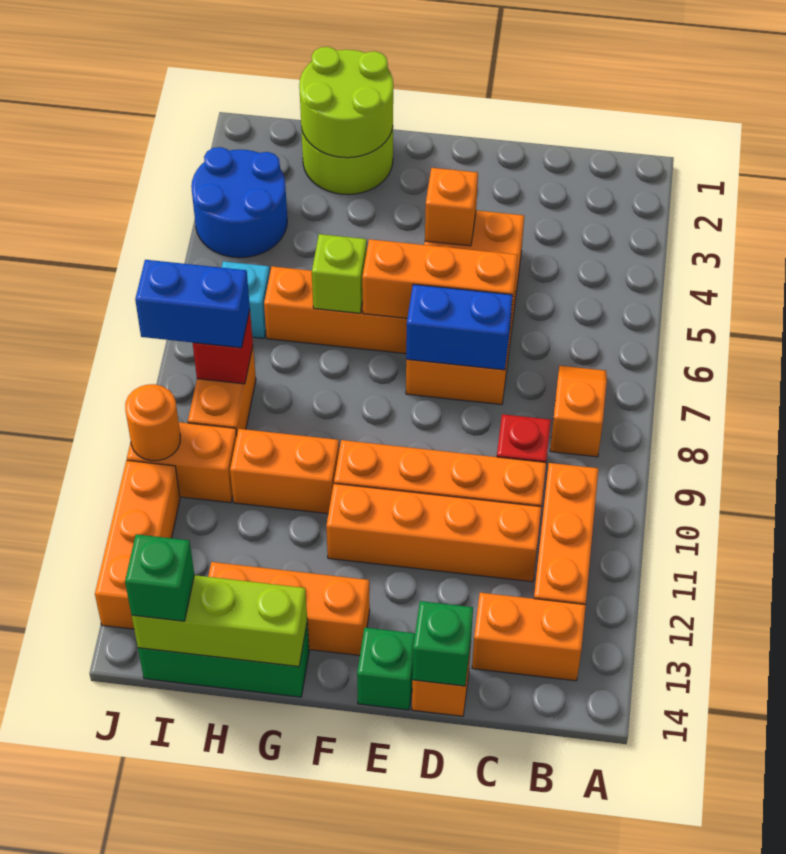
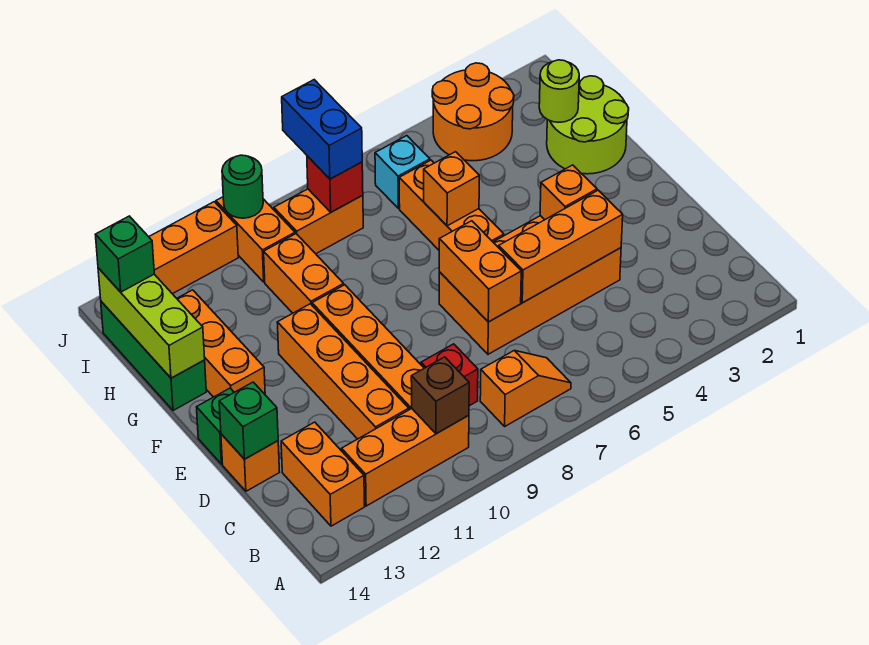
none -> brown 1x1 brick [411,357,469,434]
orange 1x3 brick [362,239,518,326] -> orange 1x3 brick turned to [499,190,623,303]
blue 1x2 brick [406,284,513,370] -> orange 1x2 brick [439,221,521,322]
lime 2x2 round brick [299,47,393,158] -> lime 1x1 round brick [539,60,579,122]
lime 1x1 brick [312,234,367,313] -> orange 1x1 brick [424,152,479,226]
blue 2x2 round brick [191,147,287,258] -> orange 2x2 round brick [432,63,514,161]
orange 1x1 round brick [125,384,180,461] -> green 1x1 round brick [222,155,263,218]

